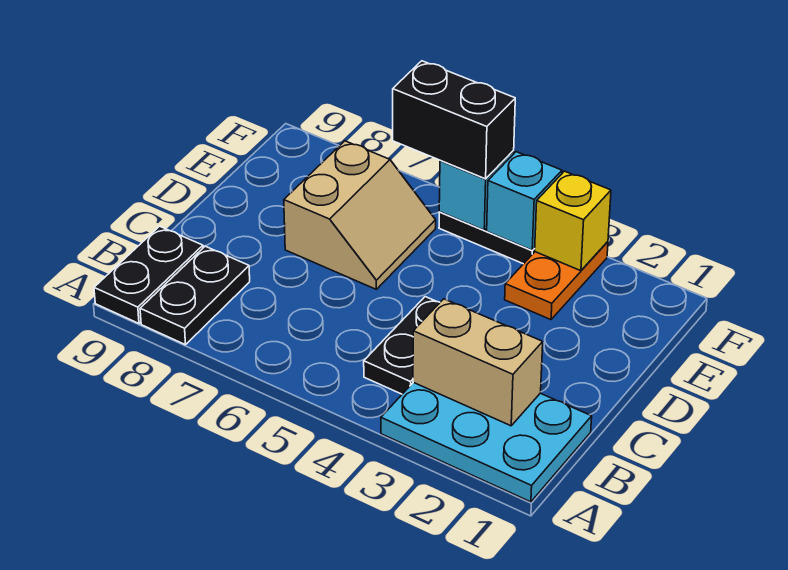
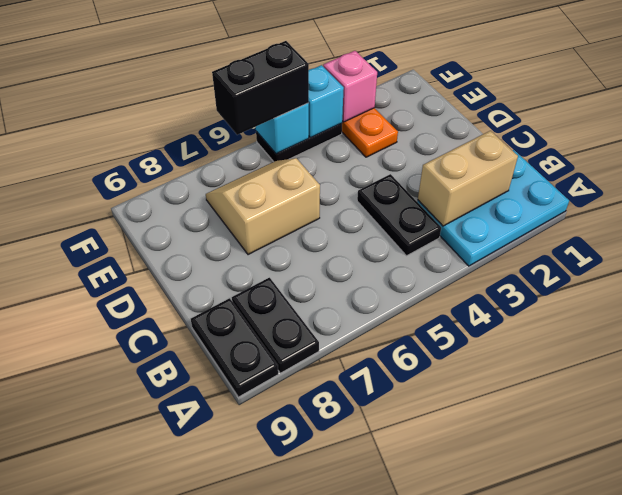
tan 2x2 slope [284,141,436,289] -> tan 2x2 slope turned to [206,158,320,255]
yellow 1x1 brick [534,171,611,271] -> pink 1x1 brick [323,51,377,122]

